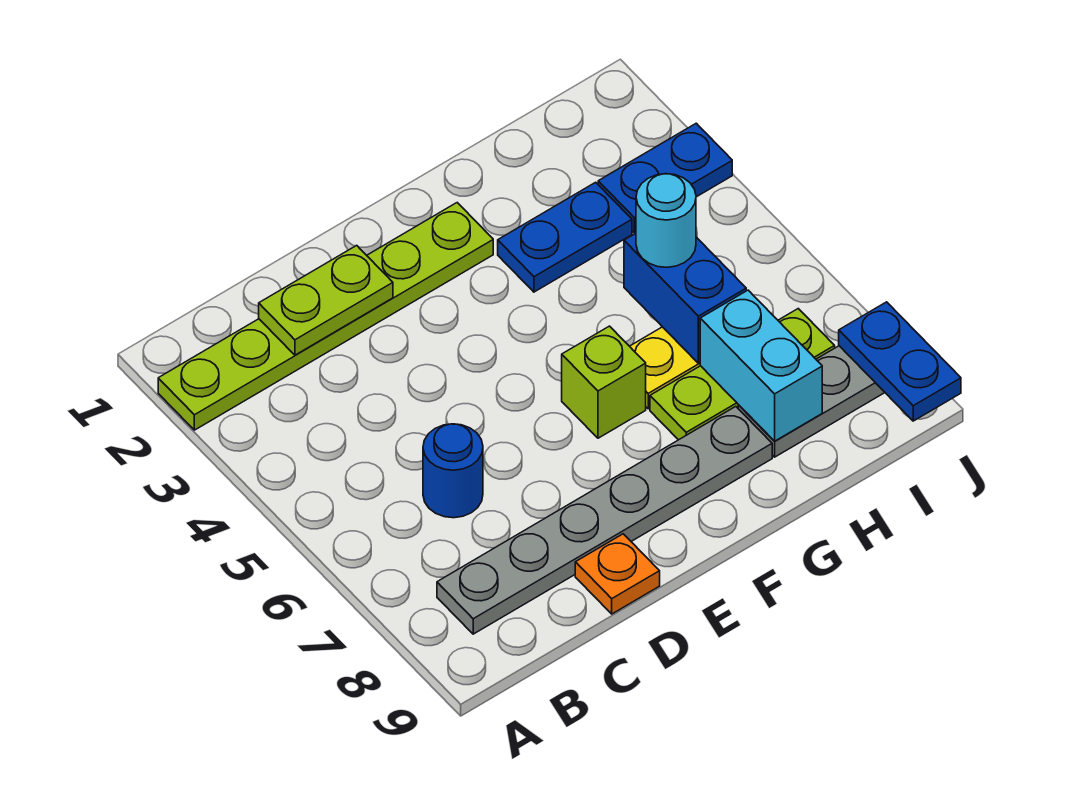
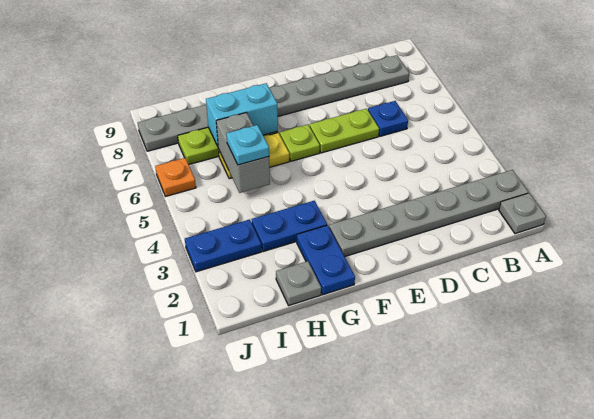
none -> grey 1x1 plate [499,193,546,234]
lime 1x6 plate [158,203,493,430] -> grey 1x6 plate [329,170,528,256]
lime 1x2 plate [259,245,393,355] -> lime 1x2 plate moved to [310,109,379,153]
blue 1x1 round brick [423,424,483,518] -> blue 1x1 plate [368,101,408,136]
orange 1x1 plate [575,534,660,614] -> orange 1x1 plate moved to [155,158,196,196]
lime 1x1 brick [562,326,646,438] -> lime 1x1 plate [280,125,320,161]
none -> grey 1x1 plate [276,261,321,306]
blue 1x2 brick [624,234,746,363] -> grey 1x2 brick [216,113,270,193]
cyan 1x1 round brick [636,174,696,267] -> cyan 1x1 plate [226,125,269,165]
cyan 1x2 brick [700,290,822,441] -> cyan 1x2 brick turned to [206,83,278,146]
blue 1x2 plate [839,302,961,421] -> blue 1x2 plate moved to [297,225,355,295]

